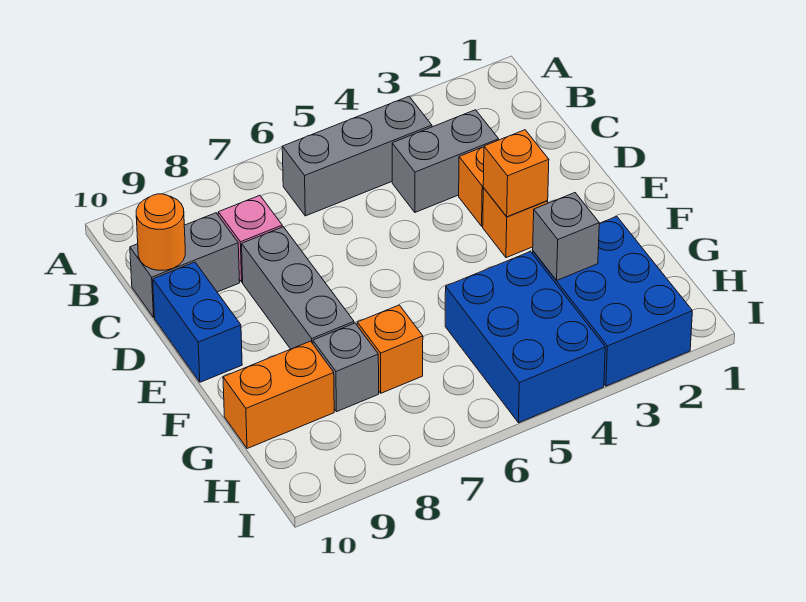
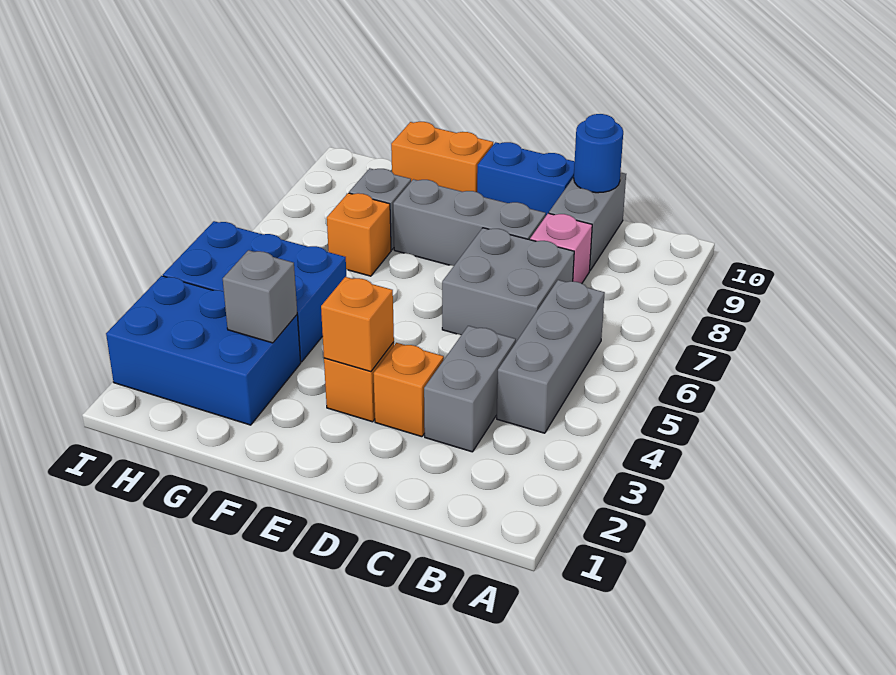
none -> grey 2x2 brick [442,228,574,342]
orange 1x1 round brick [136,194,185,270] -> blue 1x1 round brick [574,114,623,193]
orange 1x2 brick [223,341,334,449] -> orange 1x2 brick turned to [391,122,493,192]

